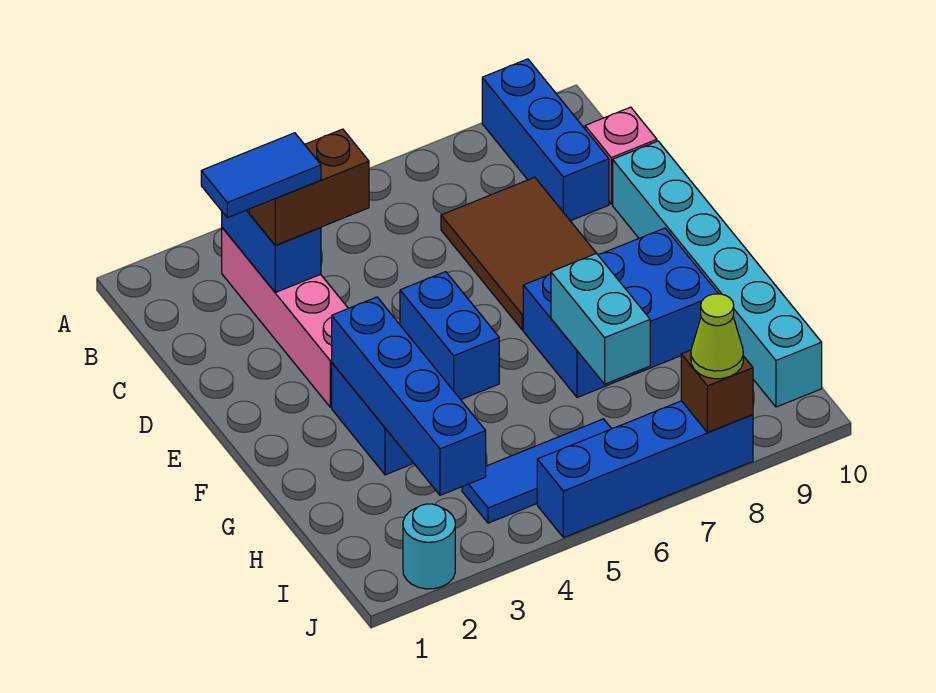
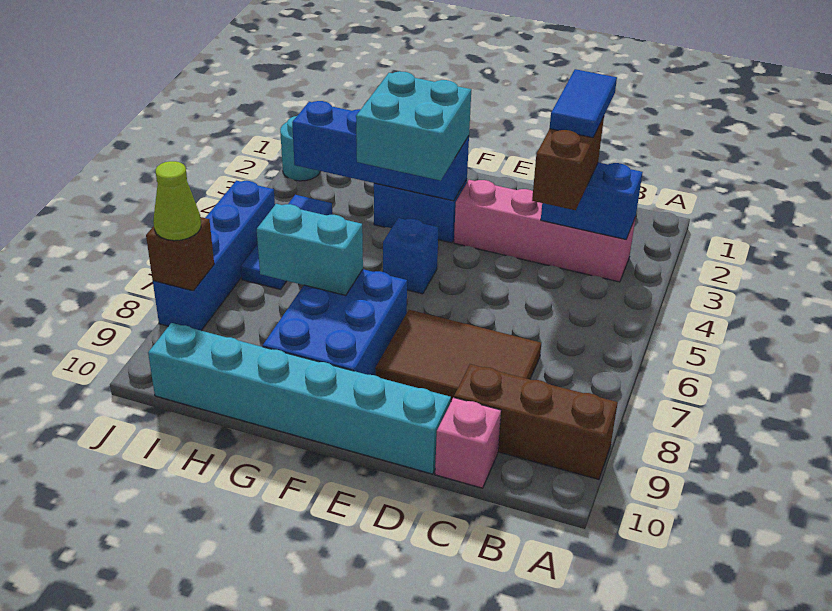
blue 1x3 brick [482,59,609,221] -> brown 1x3 brick [454,364,618,479]
blue 1x2 brick [400,272,499,400] -> blue 1x1 brick [383,218,439,294]
none -> cyan 2x2 brick [356,71,471,180]

